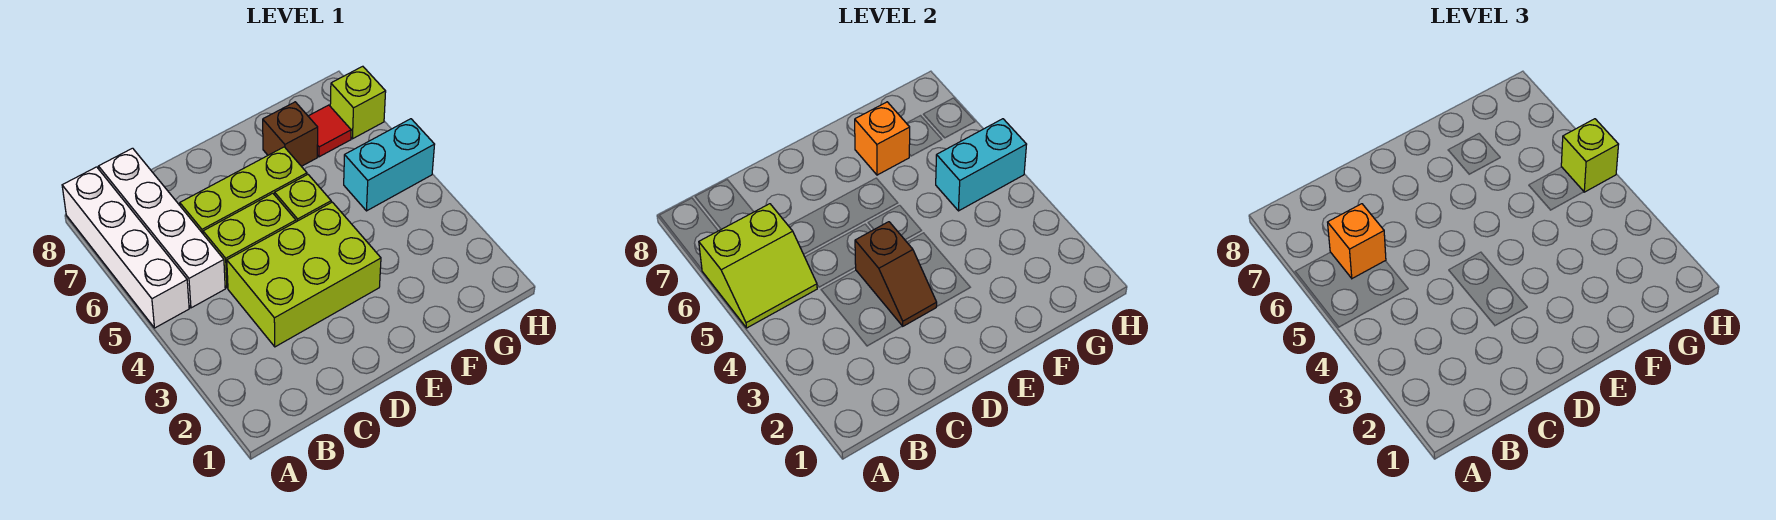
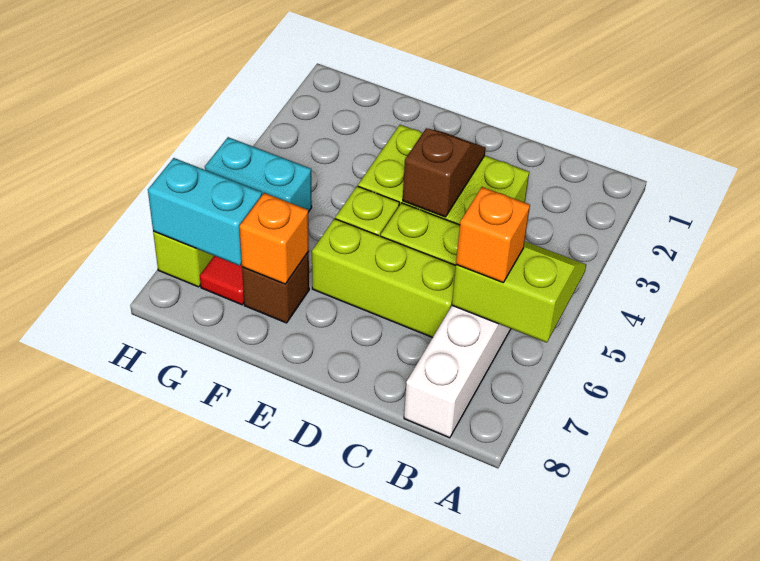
white 1x4 brick [62,167,189,328] -> none
cyan 1x2 brick [936,119,1027,211] -> cyan 1x2 brick moved to [148,158,262,266]
lime 1x1 brick [1561,119,1619,192] -> none

